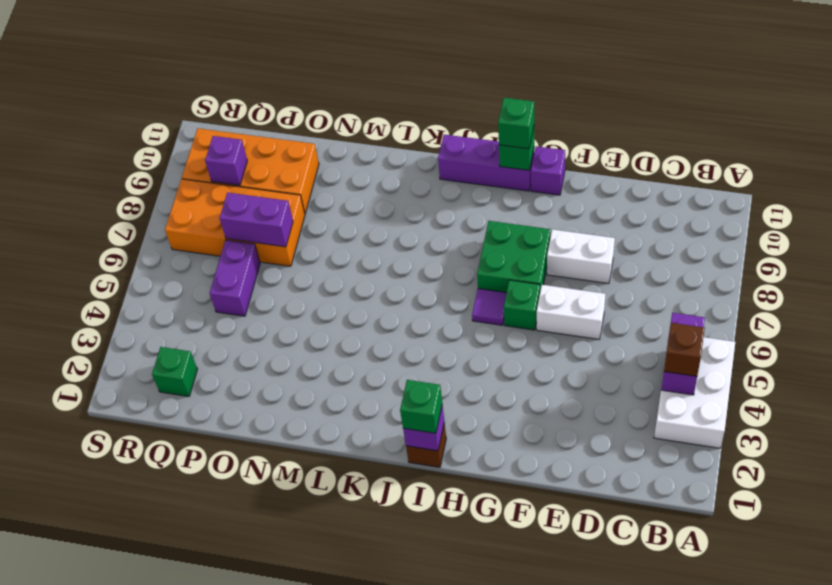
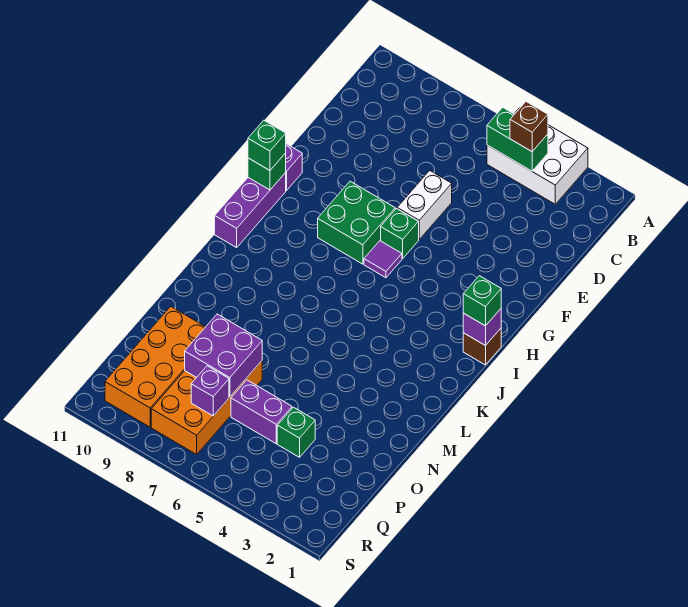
purple 1x2 brick [661,313,705,395] -> green 1x2 brick [487,108,548,171]
white 1x2 brick [547,229,615,284] -> none
purple 1x2 brick [220,193,293,247] -> purple 2x2 brick [185,314,262,397]
green 1x1 brick [152,347,197,397] -> green 1x1 brick moved to [277,407,315,457]
purple 1x1 brick [205,136,247,185] -> purple 1x1 brick moved to [191,366,229,416]

